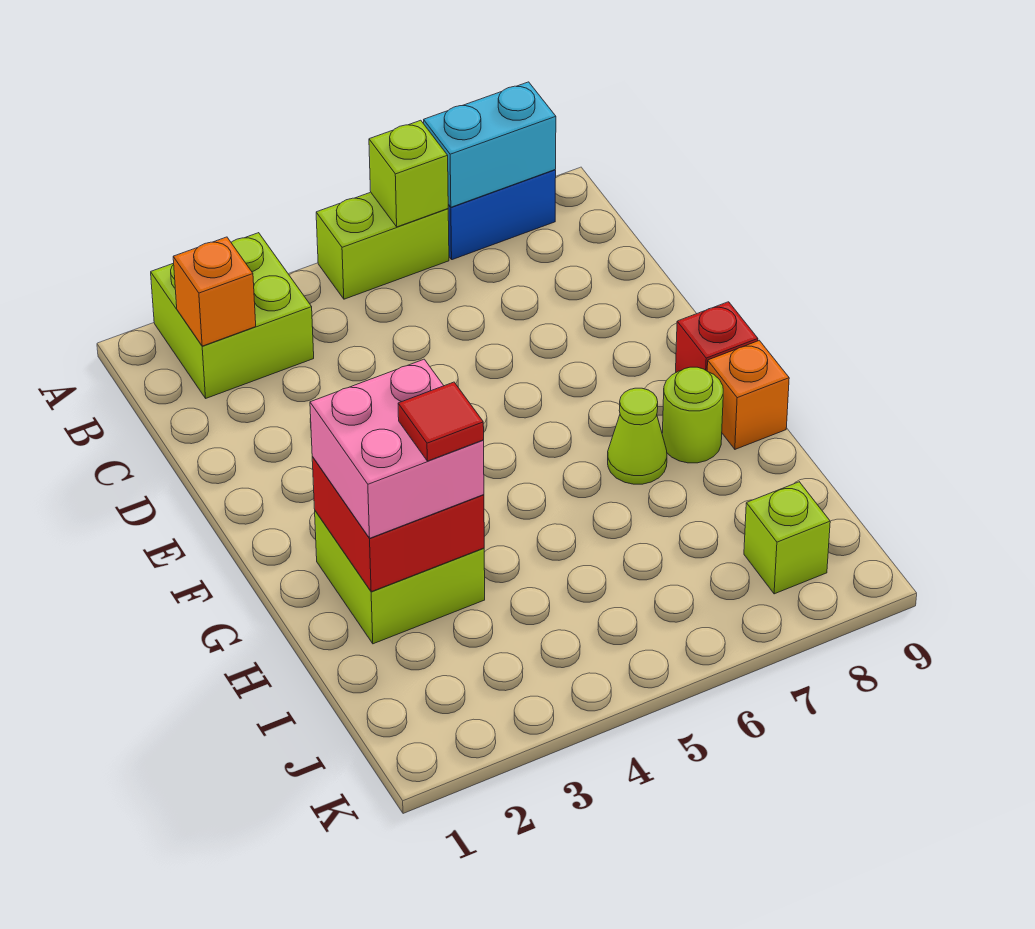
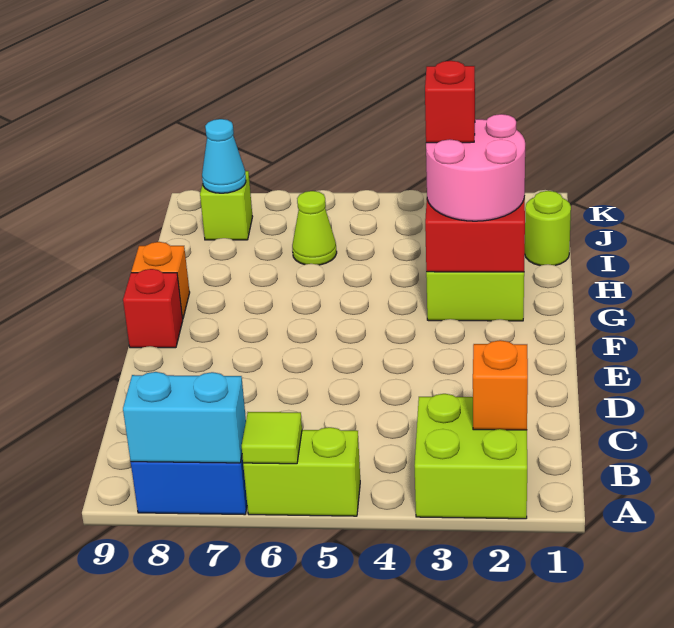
lime 1x1 brick [369,120,448,227] -> lime 1x1 tile [242,412,302,464]
pink 2x2 brick [310,359,484,538] -> pink 2x2 round brick [426,114,525,221]
lime 1x1 cone [608,388,667,484] -> lime 1x1 cone moved to [292,191,337,265]
lime 1x1 round brick [662,367,723,463] -> lime 1x1 round brick moved to [525,191,571,266]
red 1x1 tile [398,382,484,461] -> red 1x1 brick [425,61,475,143]
none -> cyan 1x1 cone [202,119,246,193]

